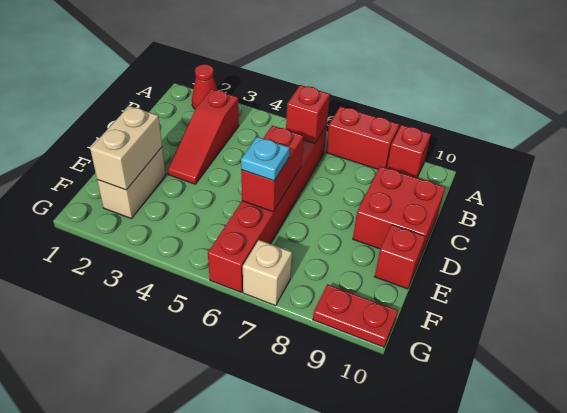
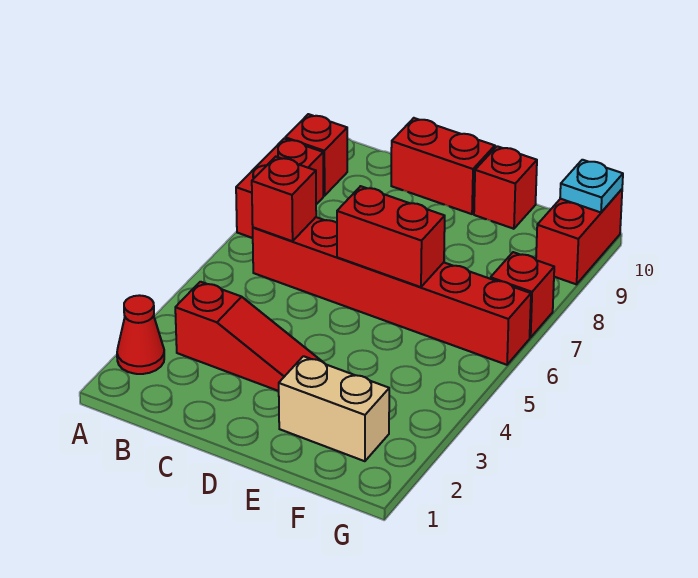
red 2x2 brick [353,166,445,260] -> red 1x2 brick [391,118,495,214]
tan 1x2 brick [90,106,162,190] -> none
cyan 1x1 plate [241,137,290,181] -> cyan 1x1 plate moved to [560,160,623,212]
tan 1x1 brick [243,240,292,306] -> red 1x1 brick [491,252,554,338]
red 1x2 plate [313,284,398,347] -> red 1x2 brick [536,189,622,284]

